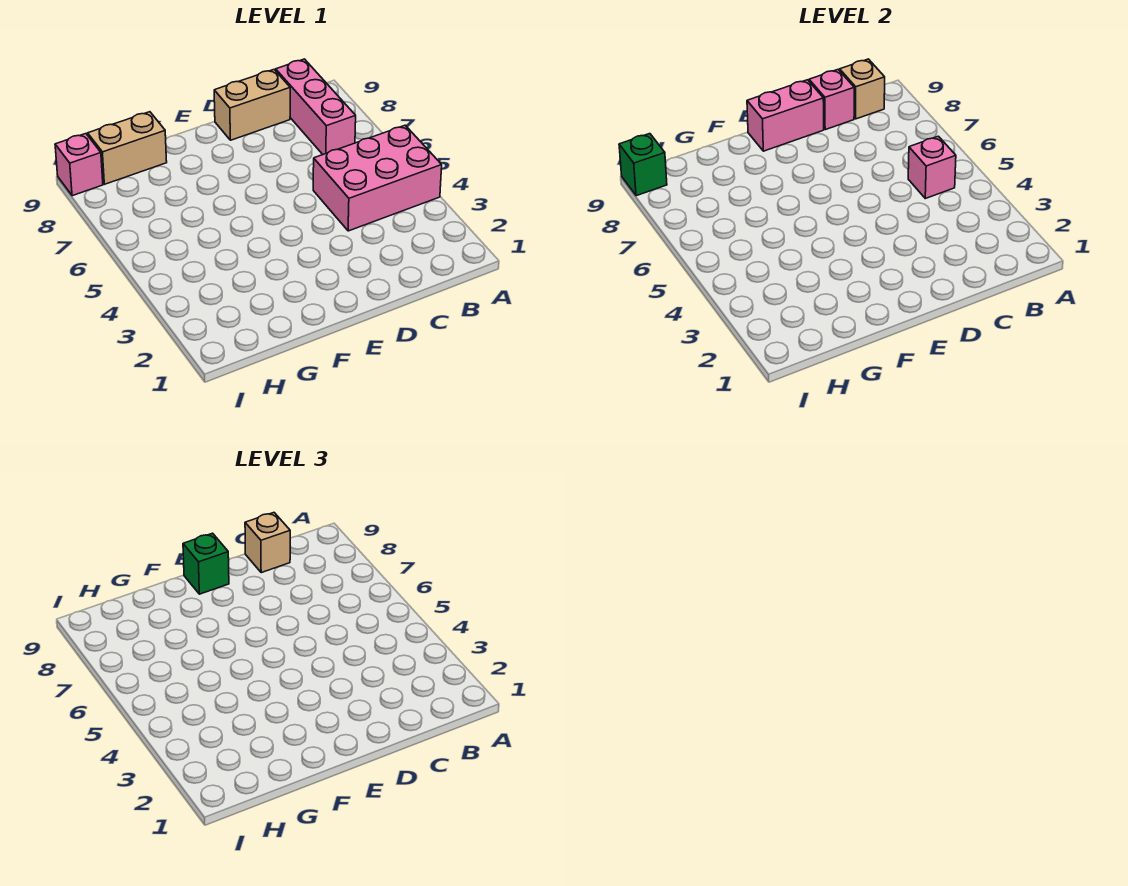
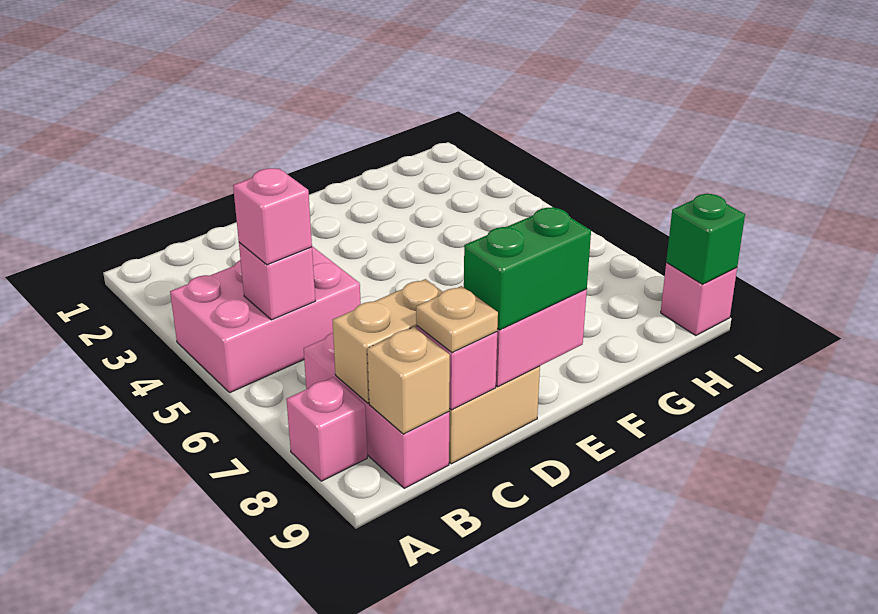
none -> pink 1x1 brick [286,377,367,481]
none -> pink 1x1 brick [233,168,312,265]
tan 1x1 brick [245,513,290,573] -> tan 1x1 plate [416,286,498,353]
green 1x1 brick [183,533,229,594] -> green 1x2 brick [464,207,591,330]
tan 1x2 brick [88,112,167,184] -> tan 1x2 brick moved to [333,279,442,403]

